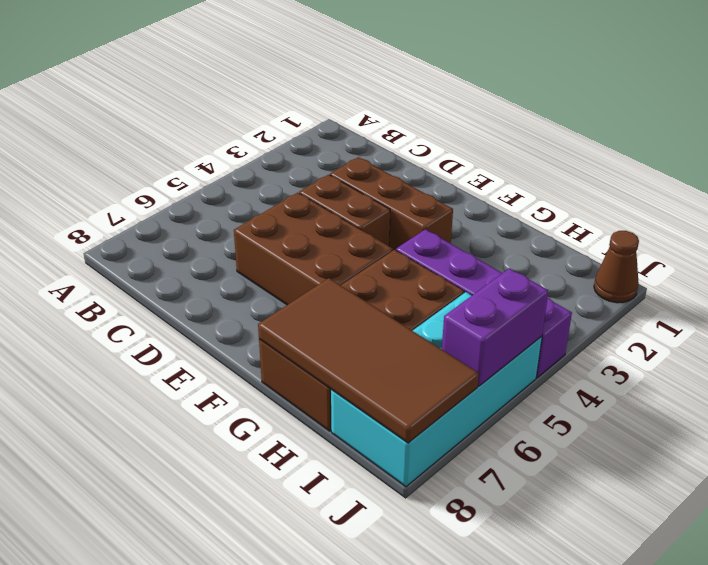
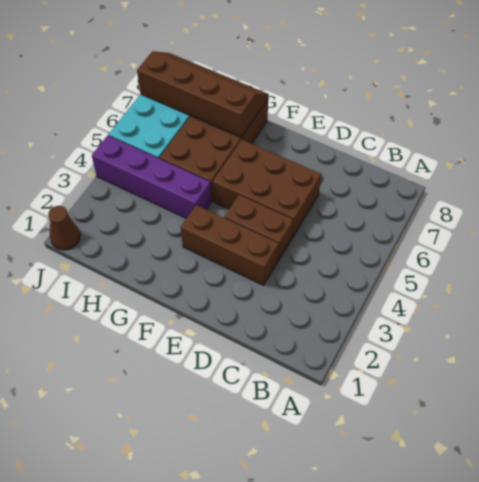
brown 2x4 tile [258,278,479,443] -> brown 2x4 slope [137,51,269,137]
purple 1x2 brick [442,268,548,386] -> none

